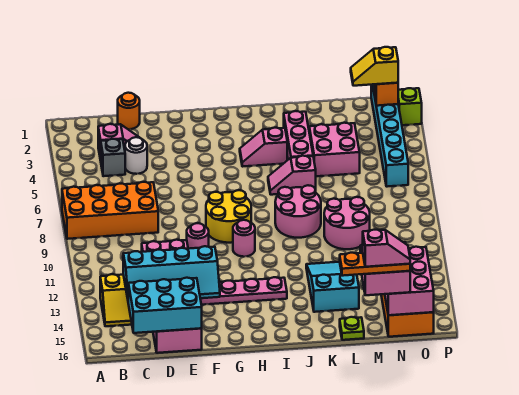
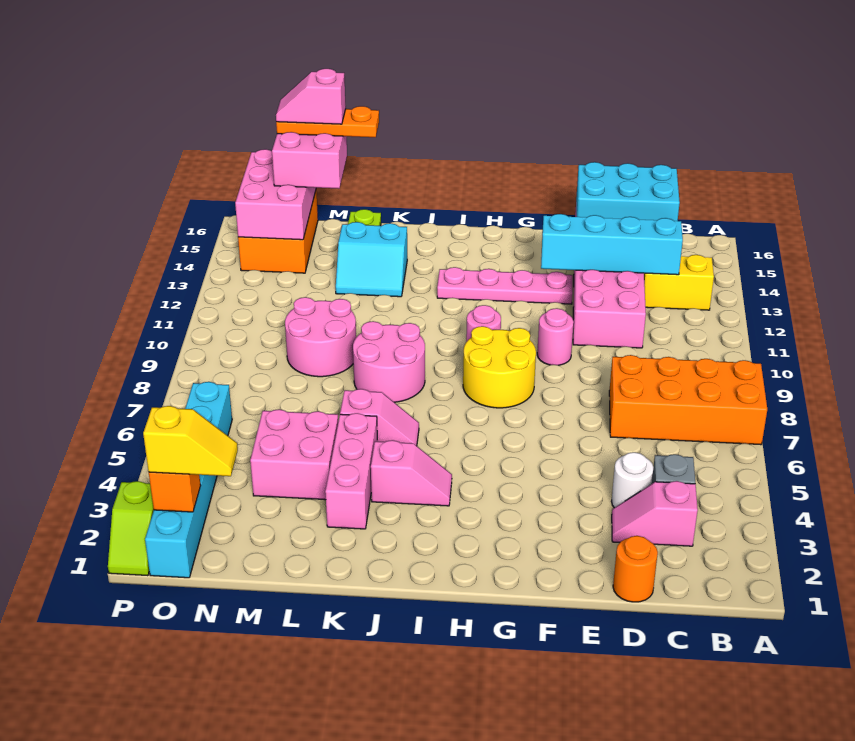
cyan 2x3 slope [306,262,359,312] -> cyan 2x2 slope [336,222,407,297]

